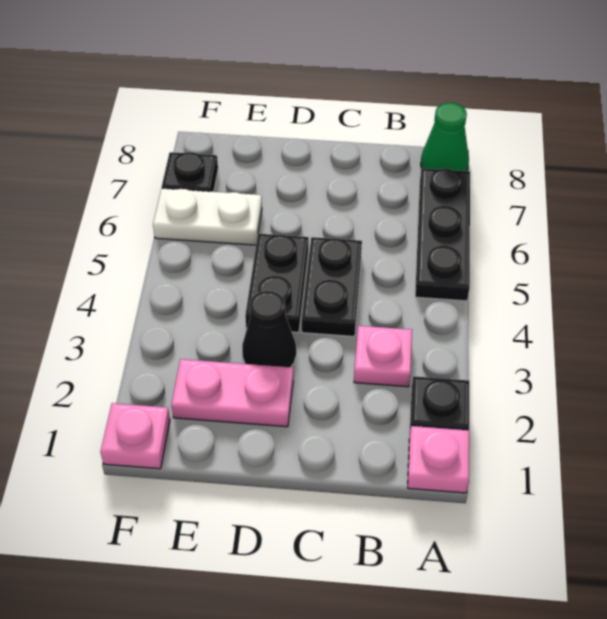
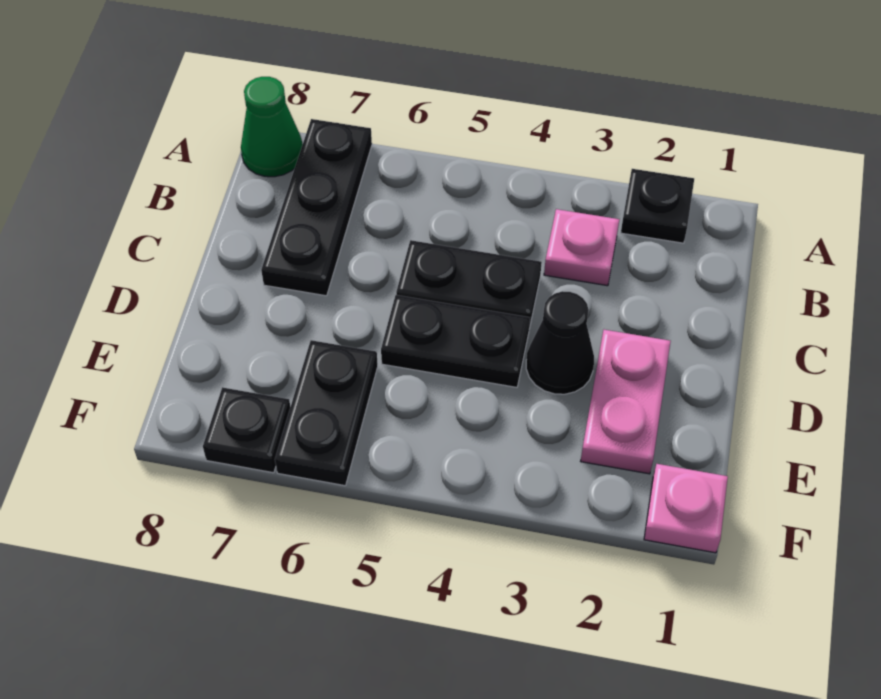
pink 1x1 plate [408,426,469,493] -> none
black 1x3 plate [415,168,470,301] -> black 1x3 plate turned to [261,119,372,296]
white 1x2 plate [153,188,262,245] -> black 1x2 plate [275,340,378,486]

